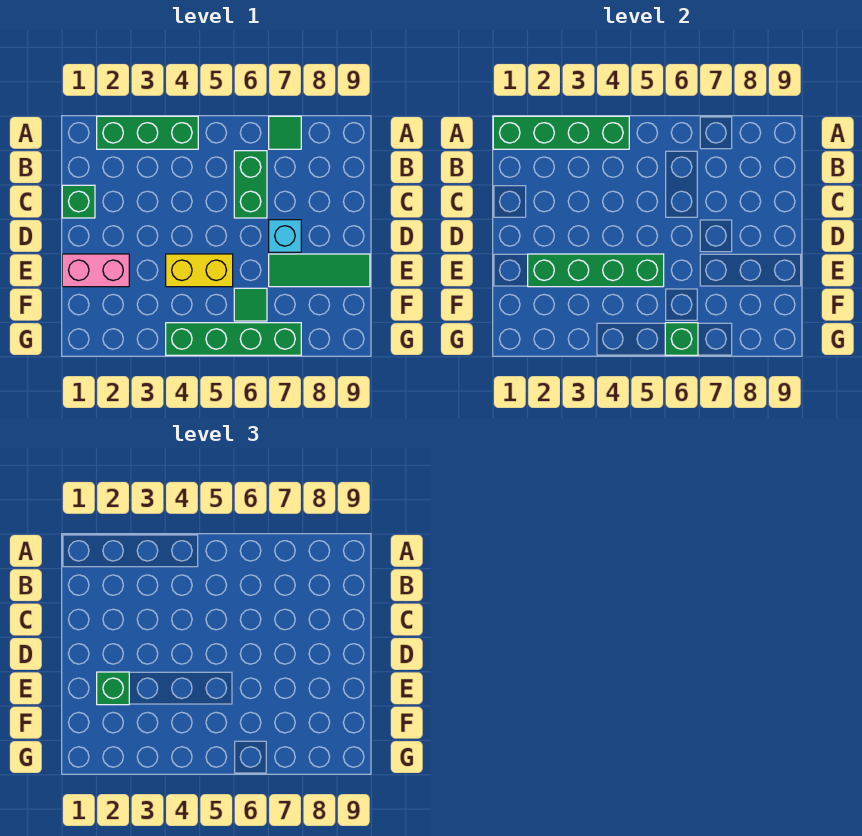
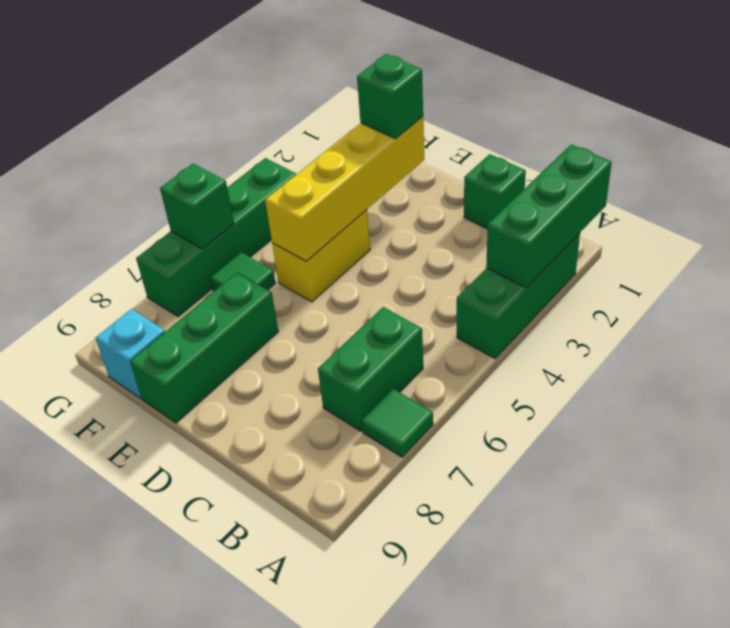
green 1x4 brick [493,116,629,149] -> green 1x3 brick [486,144,612,288]
green 1x2 brick [234,151,267,218] -> green 1x2 brick turned to [318,307,423,431]
cyan 1x1 brick [269,220,301,252] -> cyan 1x1 brick moved to [96,309,165,399]
pink 1x2 brick [62,254,129,287] -> none
green 1x4 brick [528,254,664,287] -> yellow 1x4 brick [265,117,424,261]
green 1x3 tile [269,254,370,287] -> green 1x3 brick [130,272,278,423]

